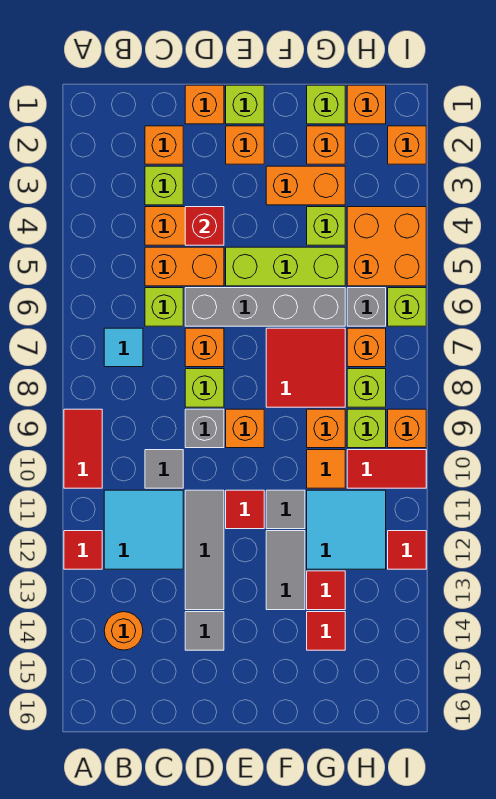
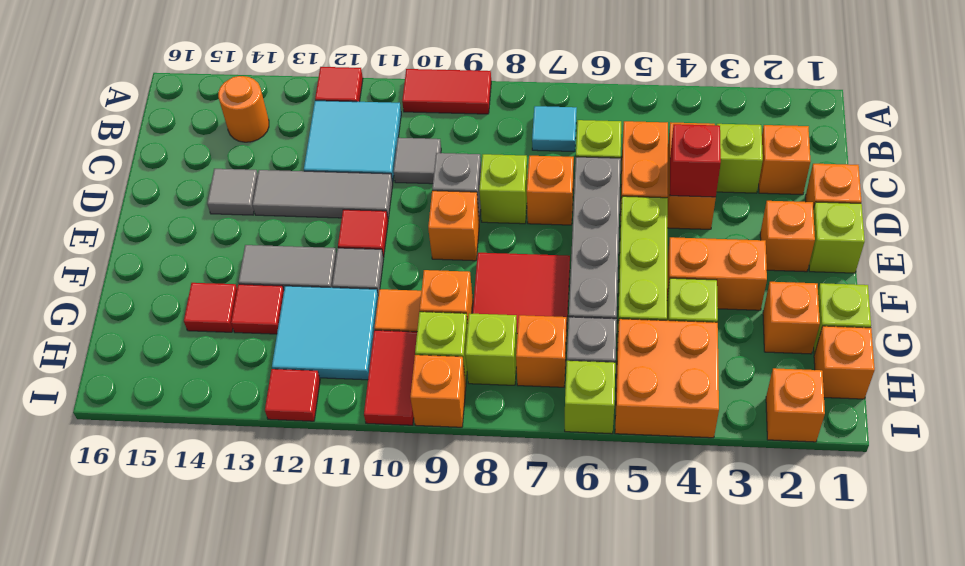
orange 1x2 brick [266,166,345,205] -> orange 1x2 brick turned to [667,237,767,310]

